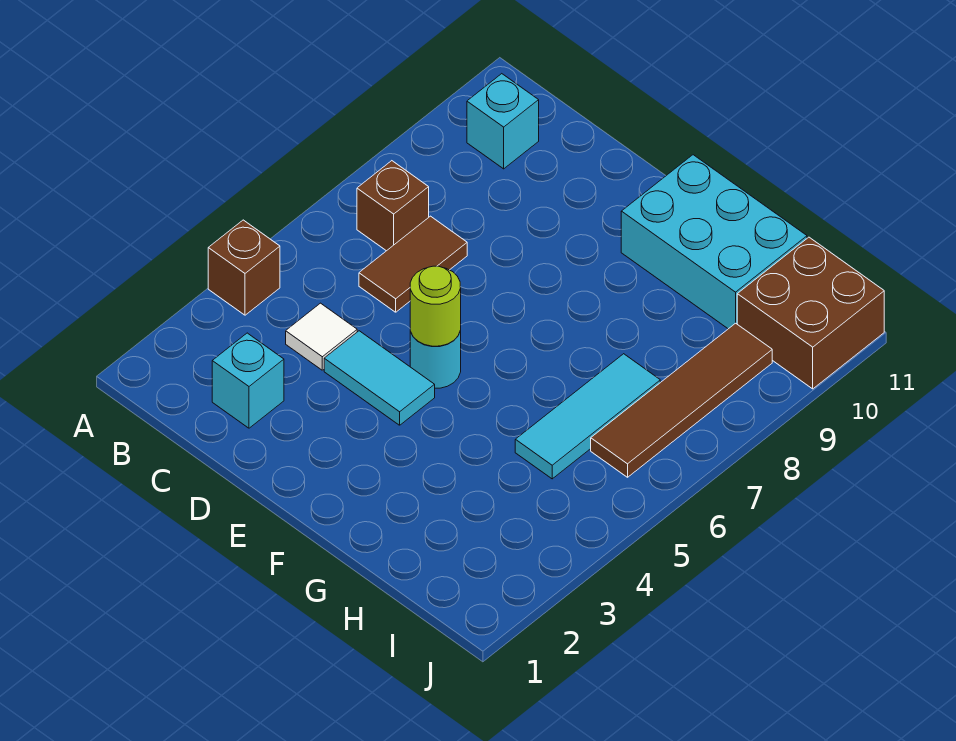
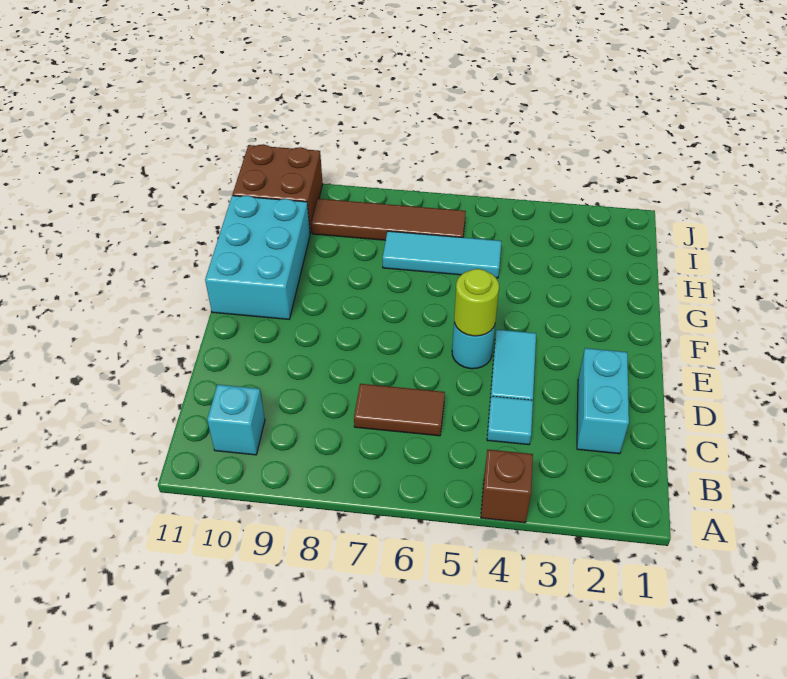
brown 1x1 brick [357,161,429,251] -> none
cyan 1x1 brick [212,333,284,428] -> cyan 1x2 brick [577,348,629,454]
white 1x1 tile [286,303,357,370] -> cyan 1x1 tile [487,396,533,445]

